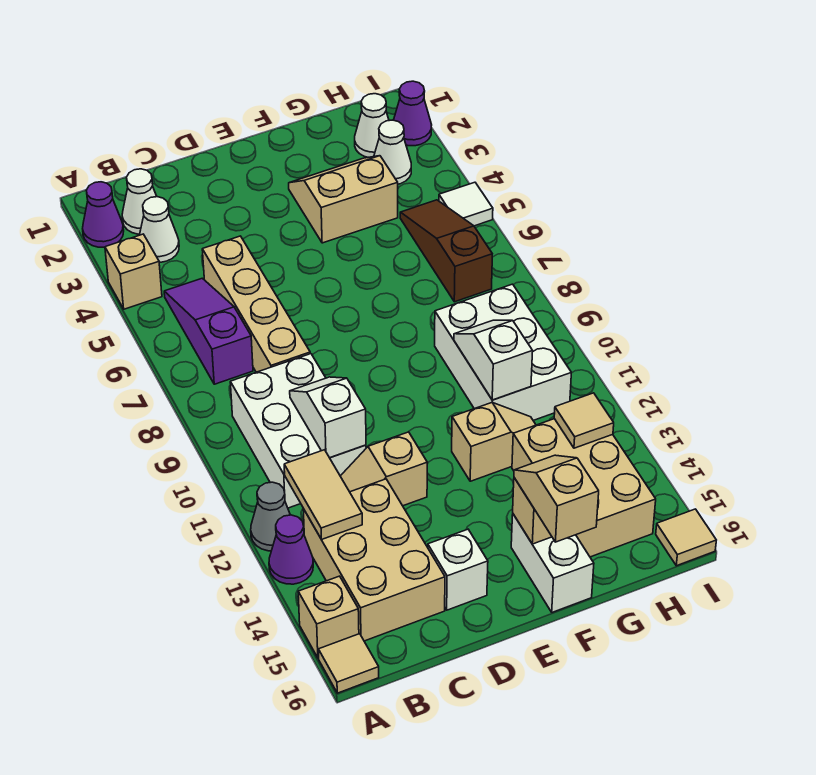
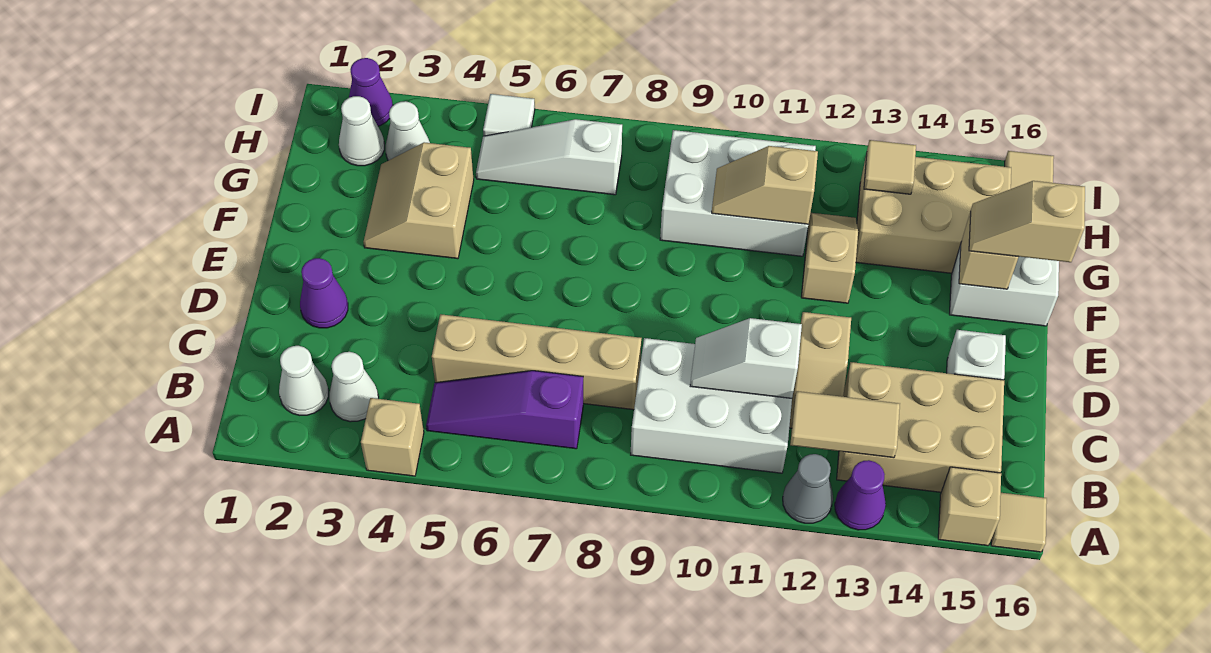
purple 1x1 cone [83,182,124,247] -> purple 1x1 cone moved to [300,258,348,328]
white 1x2 slope [454,320,533,400] -> tan 1x2 slope [712,146,818,224]
brown 1x3 slope [400,200,492,302] -> white 1x3 slope [476,119,622,195]

